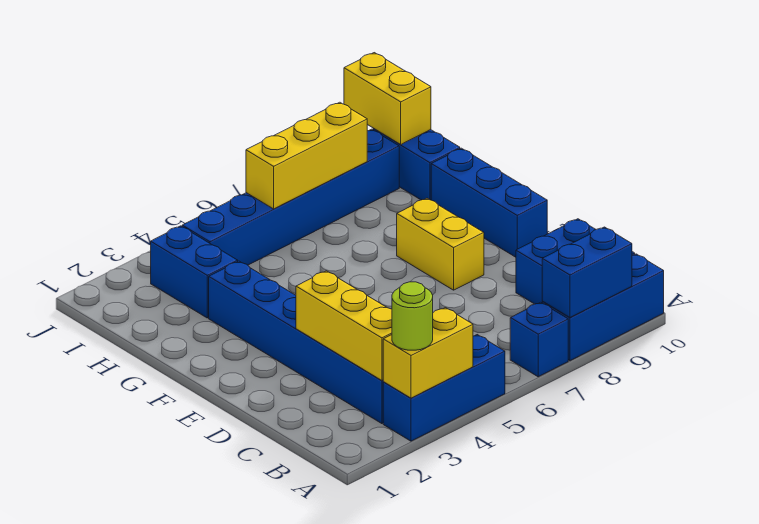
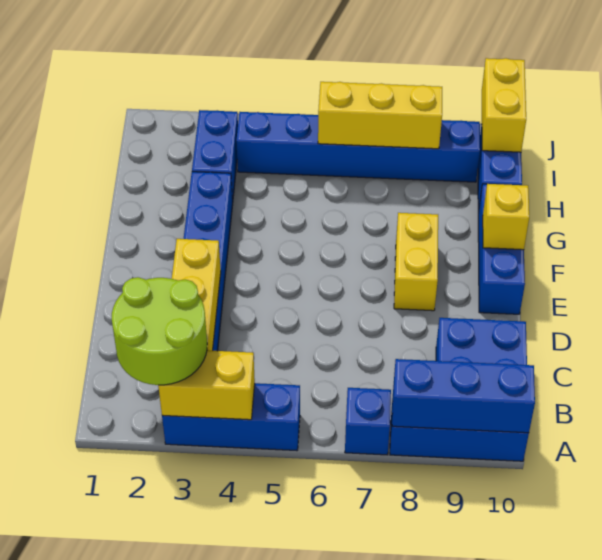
lime 1x1 round brick [392,282,433,350] -> lime 2x2 round brick [112,277,207,385]
blue 1x2 brick [542,227,632,317] -> blue 1x3 brick [392,359,535,433]
none -> yellow 1x1 brick [483,184,529,250]

